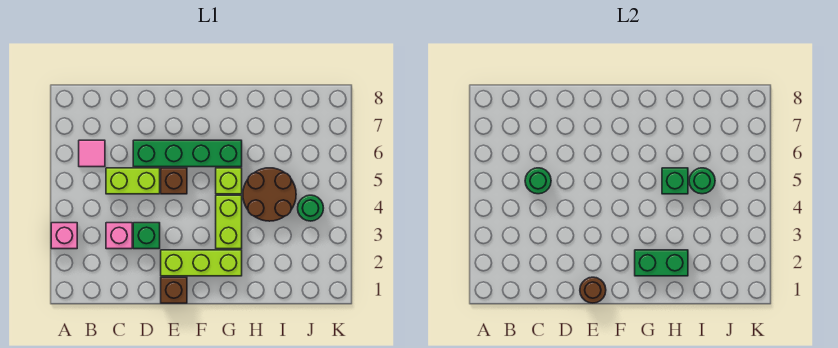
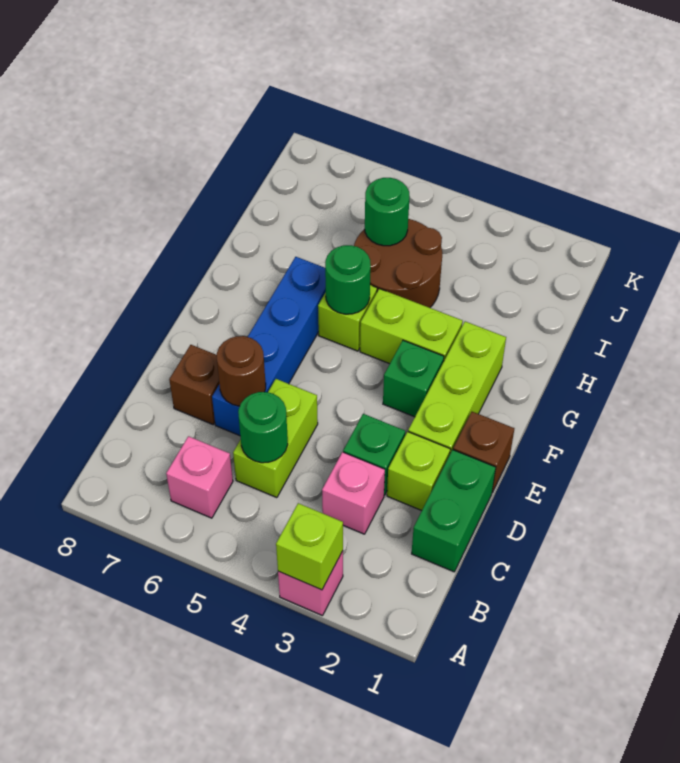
none -> lime 1x1 brick [276,503,343,590]
pink 1x1 tile [79,140,105,167] -> pink 1x1 brick [166,436,233,518]
none -> lime 1x1 brick [387,432,450,511]
green 1x4 brick [133,140,242,167] -> blue 1x4 brick [212,257,326,436]
brown 1x1 round brick [580,277,606,303] -> brown 1x1 round brick moved to [217,336,266,406]
brown 1x1 brick [161,168,187,194] -> brown 1x1 brick moved to [169,345,219,424]
green 1x2 brick [635,250,688,276] -> green 1x2 brick moved to [412,450,496,572]
green 1x1 brick [662,168,688,194] -> green 1x1 brick moved to [383,340,444,417]
green 1x1 round brick [298,195,323,221] -> green 1x1 round brick moved to [325,245,371,314]

